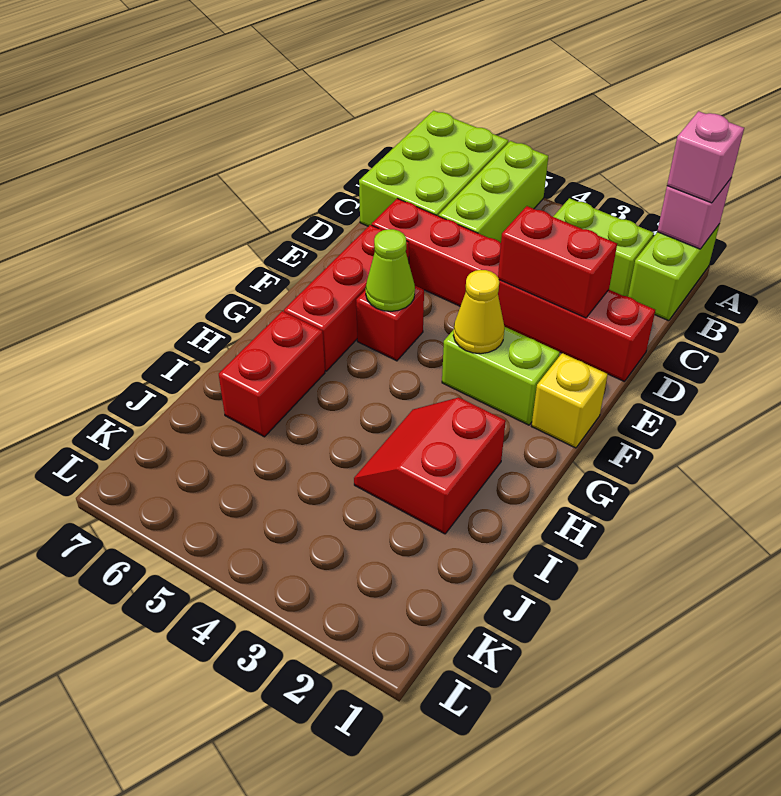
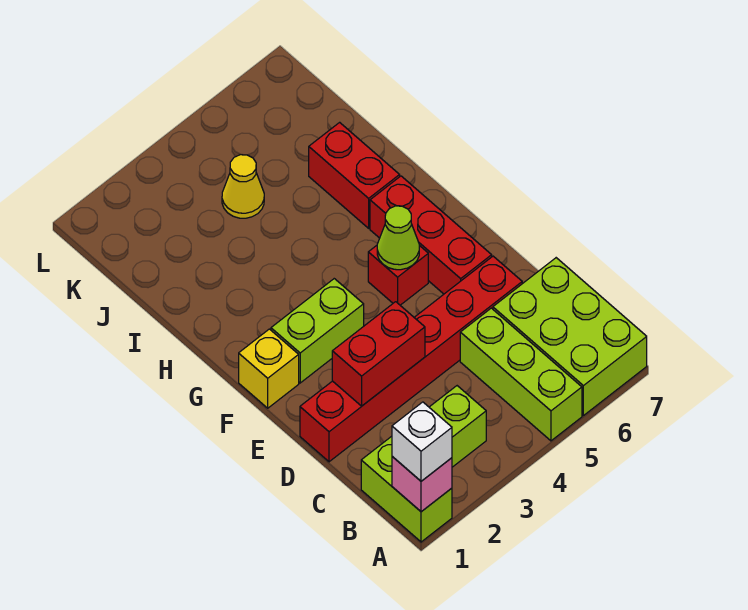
pink 1x1 brick [667,111,744,203] -> white 1x1 brick [392,402,452,481]
yellow 1x1 cone [453,270,504,354] -> yellow 1x1 cone moved to [222,155,264,218]
red 2x2 slope [354,398,506,534] -> none

